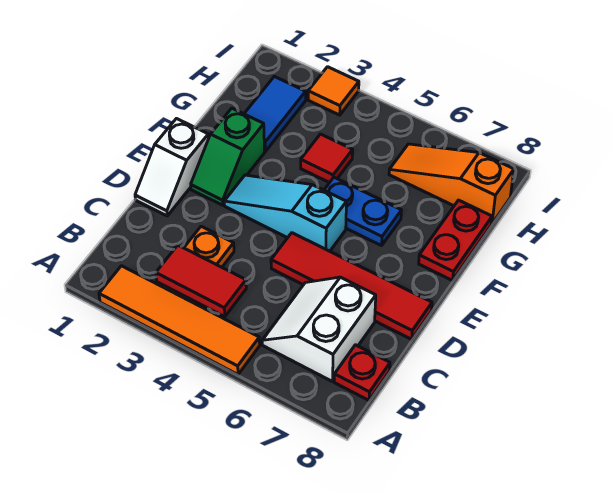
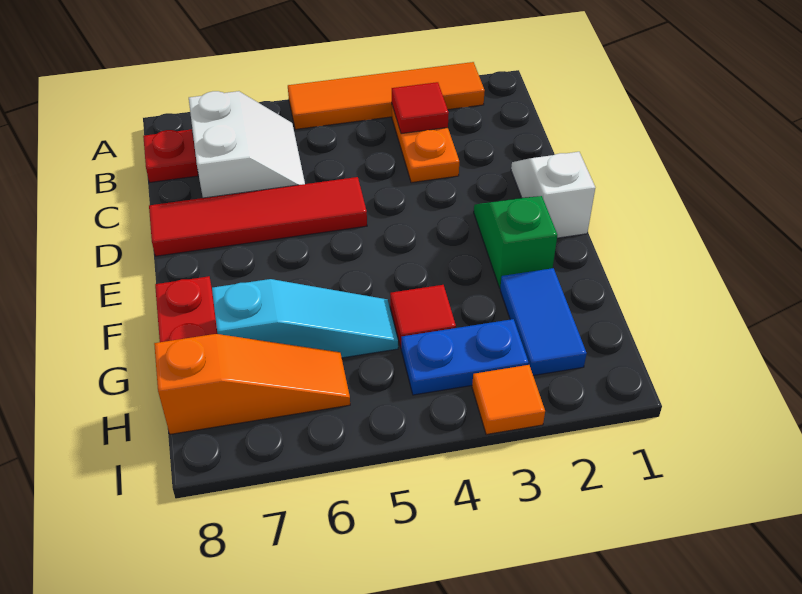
red 1x2 tile [156,245,246,317] -> red 1x1 tile [392,82,449,134]
cyan 1x3 slope [224,175,346,251] -> cyan 1x3 slope moved to [212,279,398,358]
blue 1x2 plate [324,177,402,246] -> blue 1x2 plate moved to [401,319,528,395]

